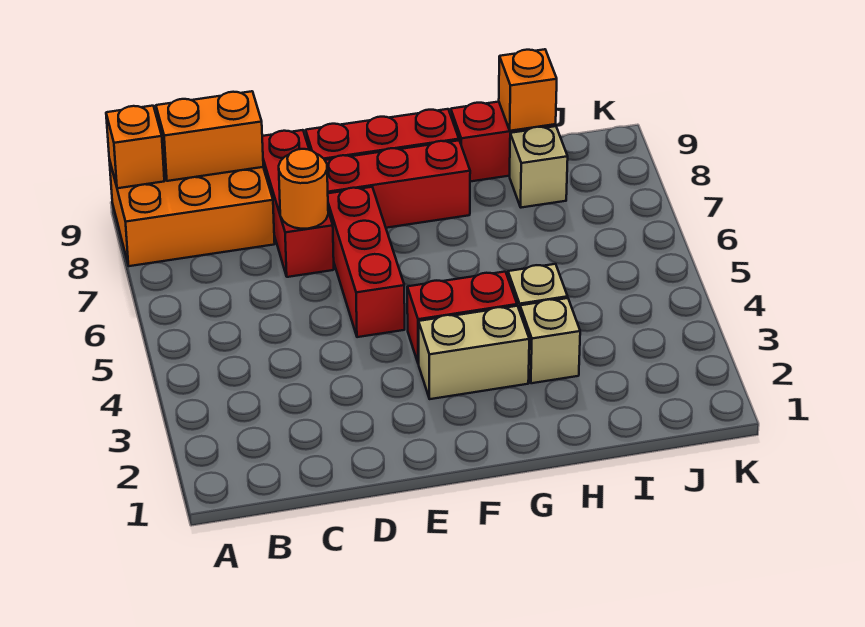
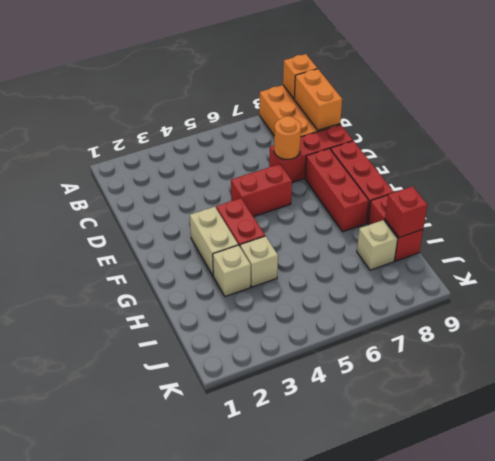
red 1x3 brick [328,187,405,337] -> red 1x2 brick [231,164,292,217]
orange 1x1 brick [499,49,557,131] -> red 1x1 brick [385,186,427,238]

